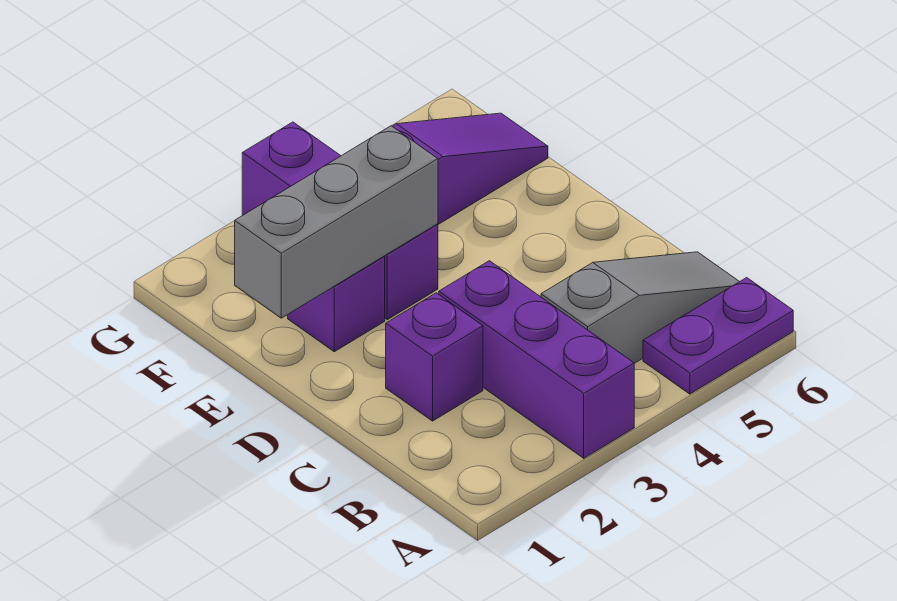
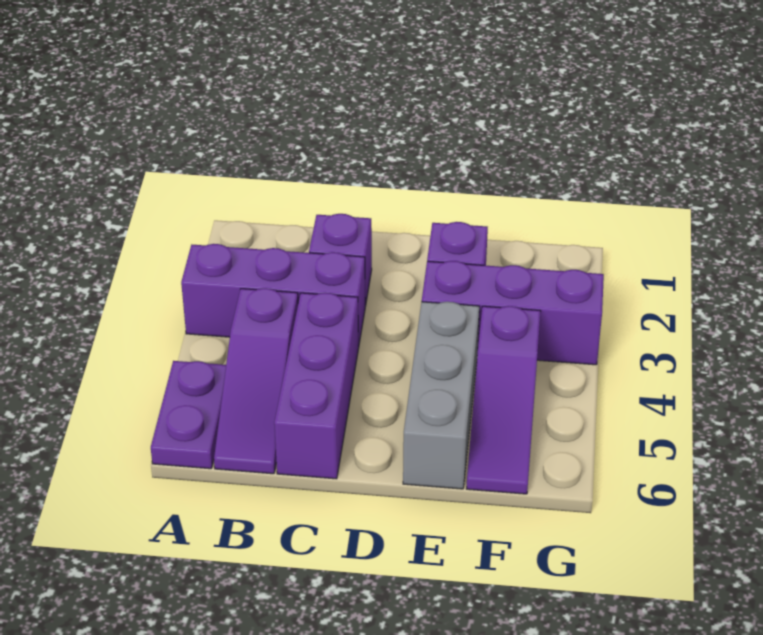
grey 1x3 slope [541,252,739,363] -> purple 1x3 slope [214,288,298,474]
none -> purple 1x3 brick [274,293,359,479]
grey 1x3 brick [235,126,438,318] -> grey 1x3 brick moved to [403,302,479,489]

